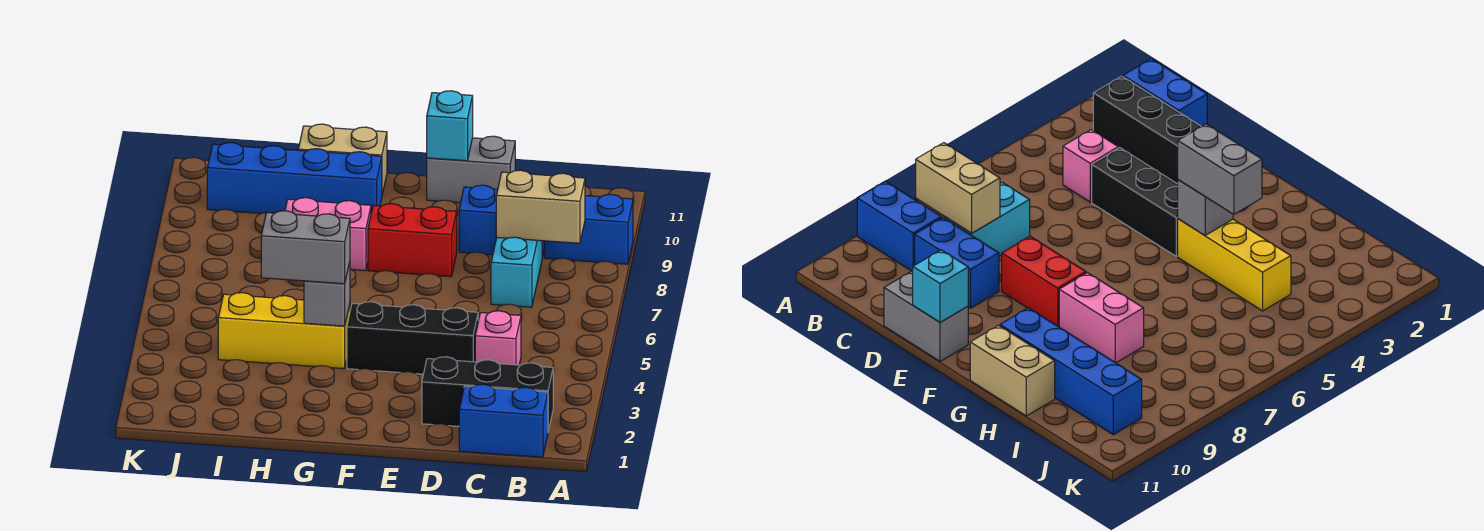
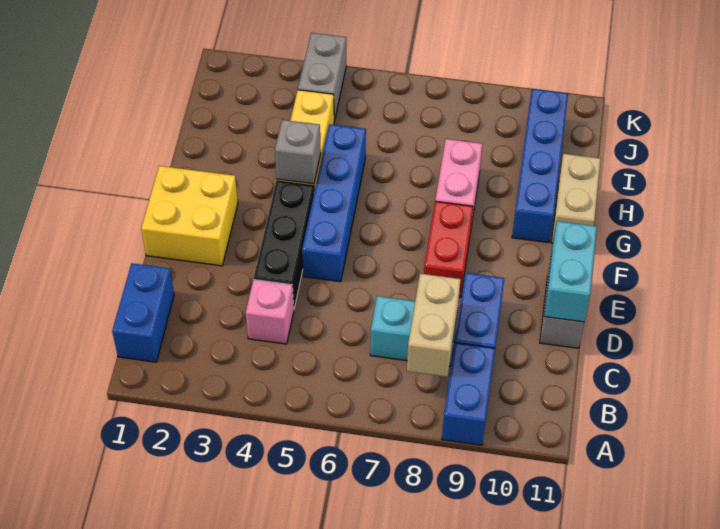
black 1x3 brick [422,357,553,431] -> none
none -> yellow 2x2 brick [141,166,238,266]
none -> blue 1x4 brick [302,124,366,282]
cyan 1x1 brick [427,91,473,161] -> cyan 1x2 brick [544,221,597,322]
grey 1x2 brick [261,211,350,284] -> grey 1x2 brick moved to [298,33,346,121]

